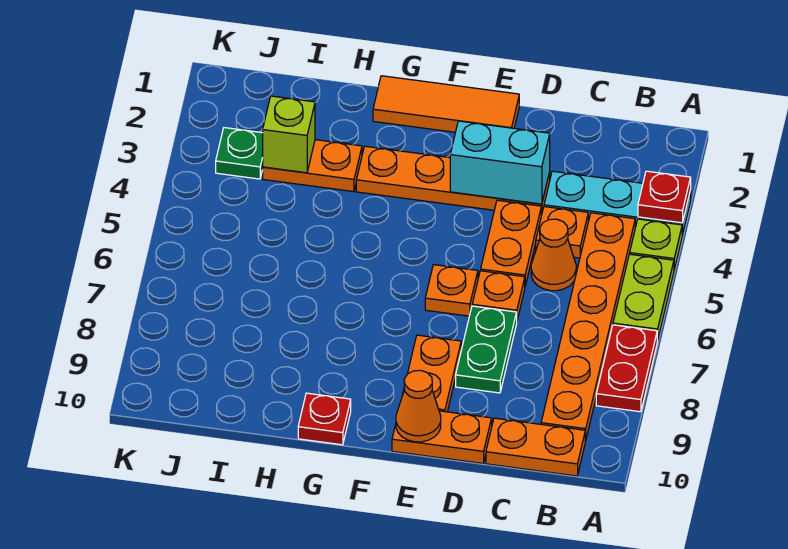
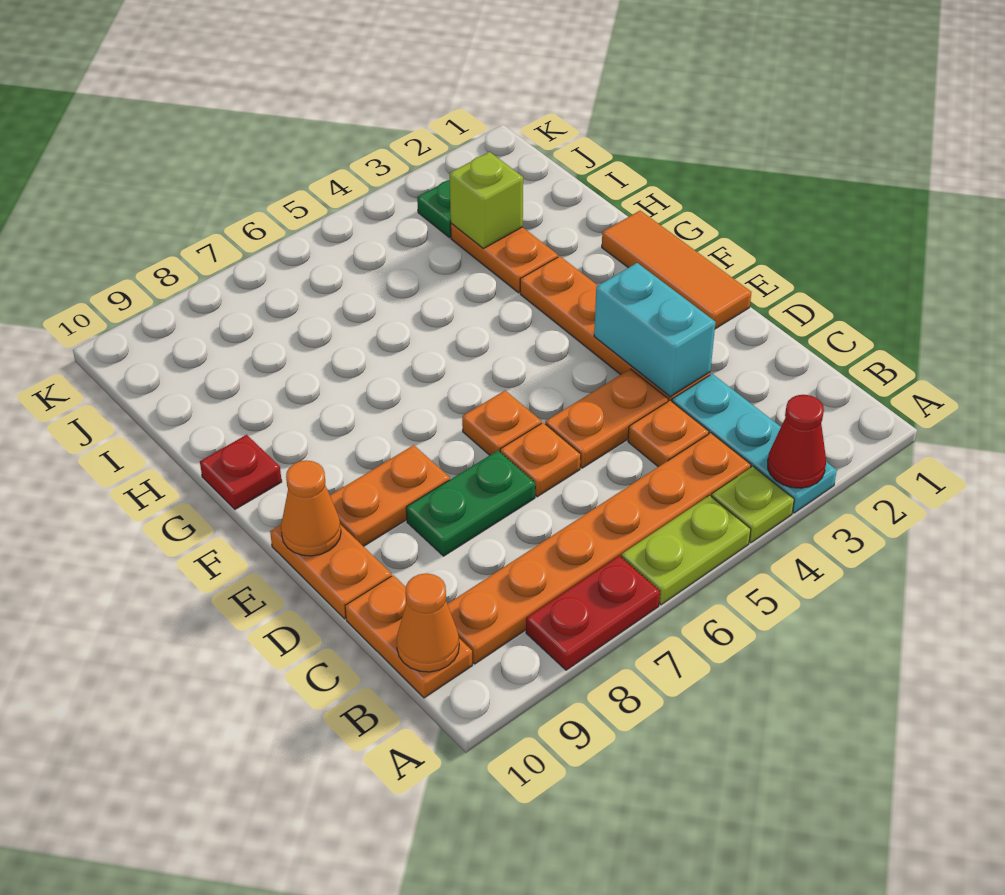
red 1x1 plate [638,171,691,223] -> red 1x1 cone [768,395,826,488]
orange 1x1 cone [531,219,576,291] -> orange 1x1 cone moved to [397,573,459,672]

